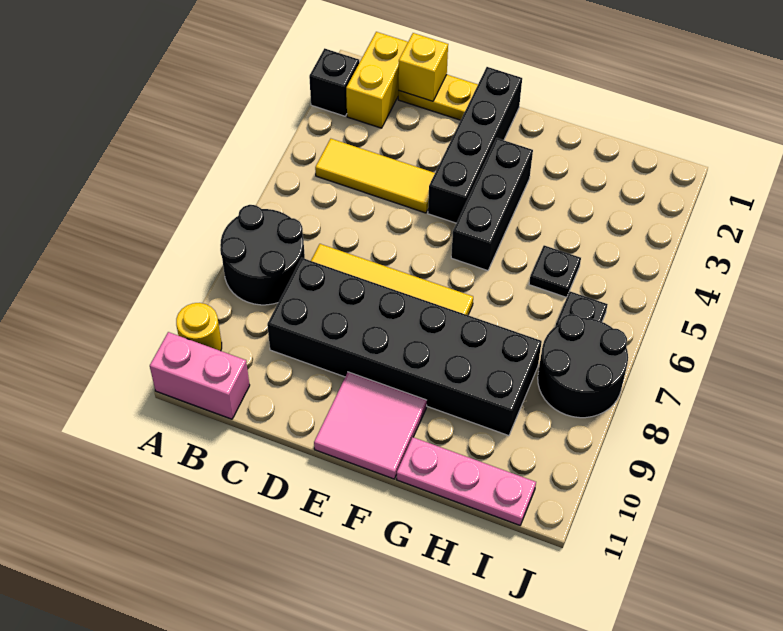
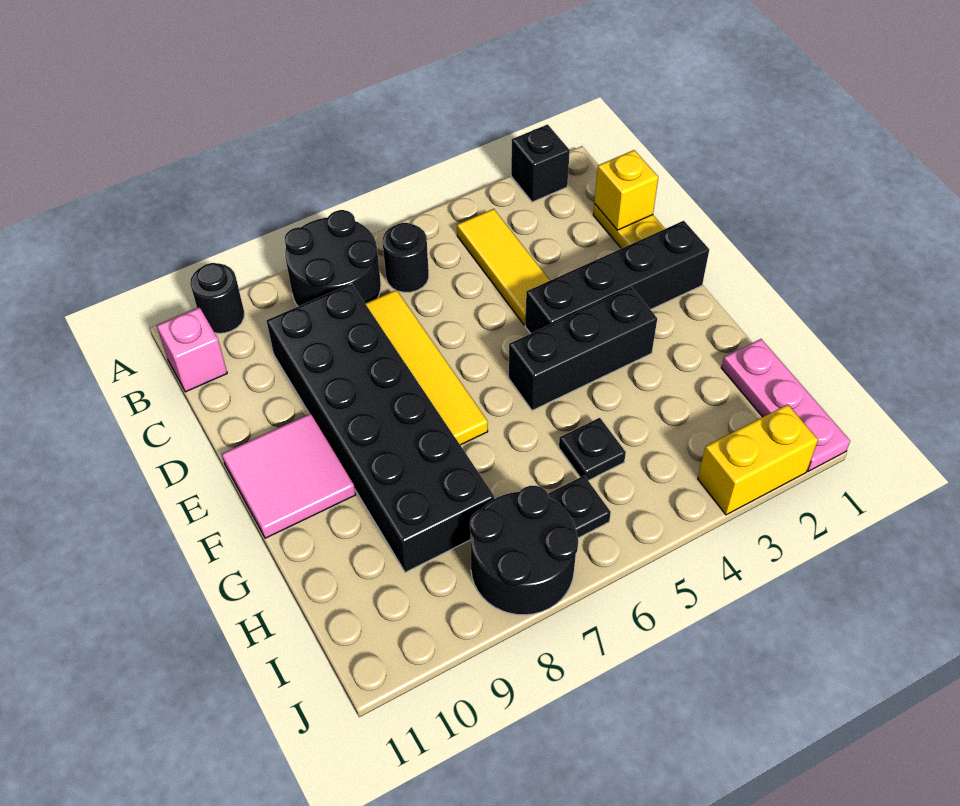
yellow 1x1 round brick [176,303,222,351] -> black 1x1 round brick [190,263,244,333]
pink 1x2 brick [150,332,250,419] -> pink 1x1 brick [157,307,227,392]
yellow 1x2 brick [346,32,408,128] -> yellow 1x2 brick moved to [698,405,818,515]
none -> black 1x1 round brick [383,223,429,292]
pink 1x3 plate [397,437,536,525] -> pink 1x3 plate moved to [721,339,850,471]

